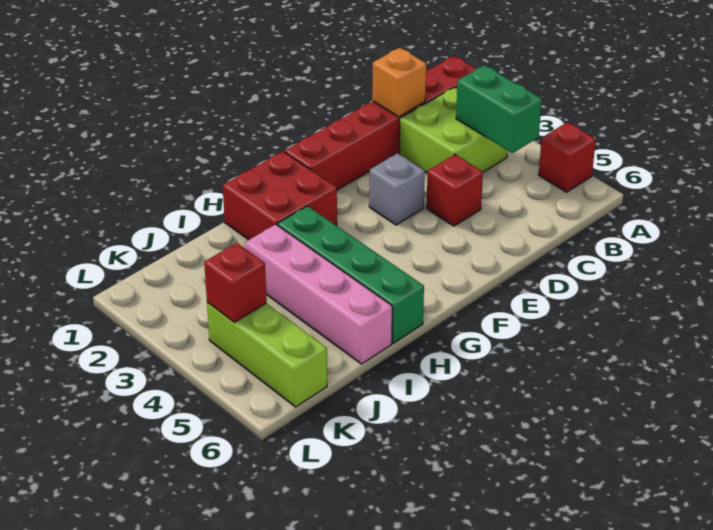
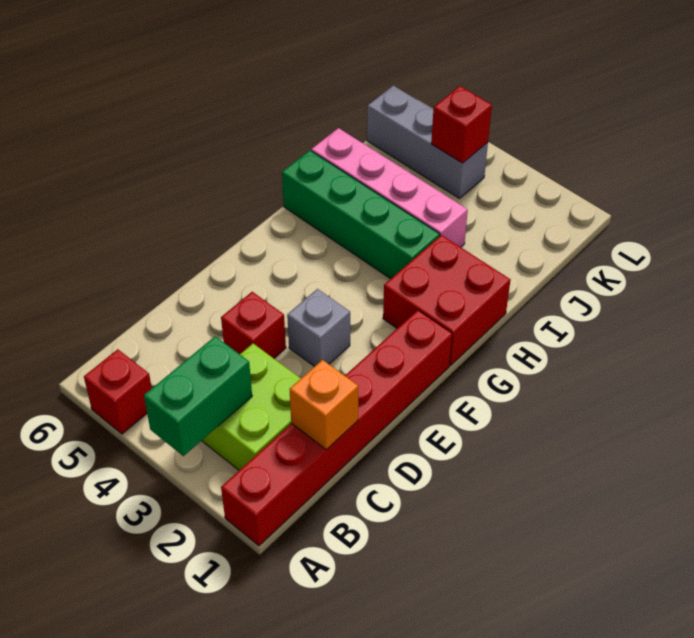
green 1x2 brick [456,65,542,153] -> green 1x2 brick turned to [144,336,252,456]
lime 1x3 brick [207,302,327,407] -> grey 1x3 brick [367,86,488,199]

